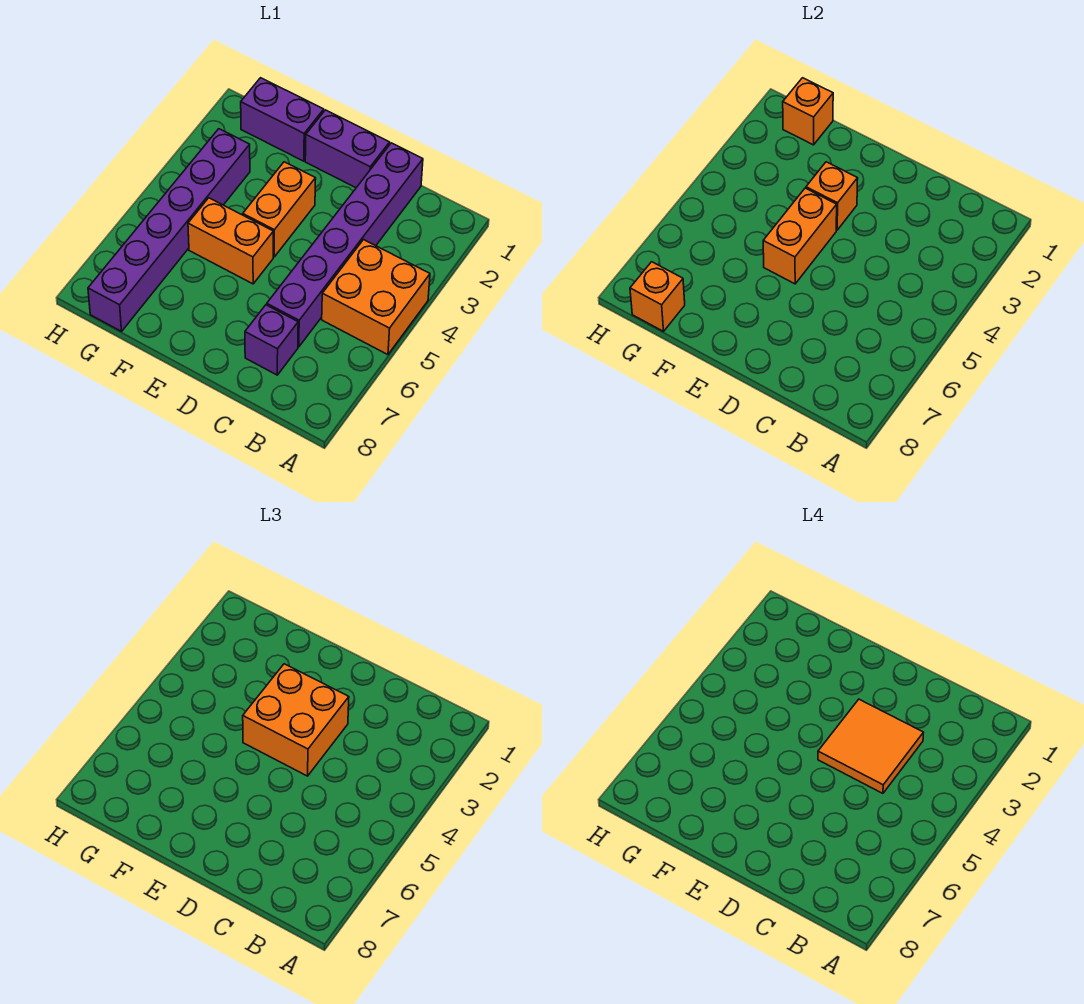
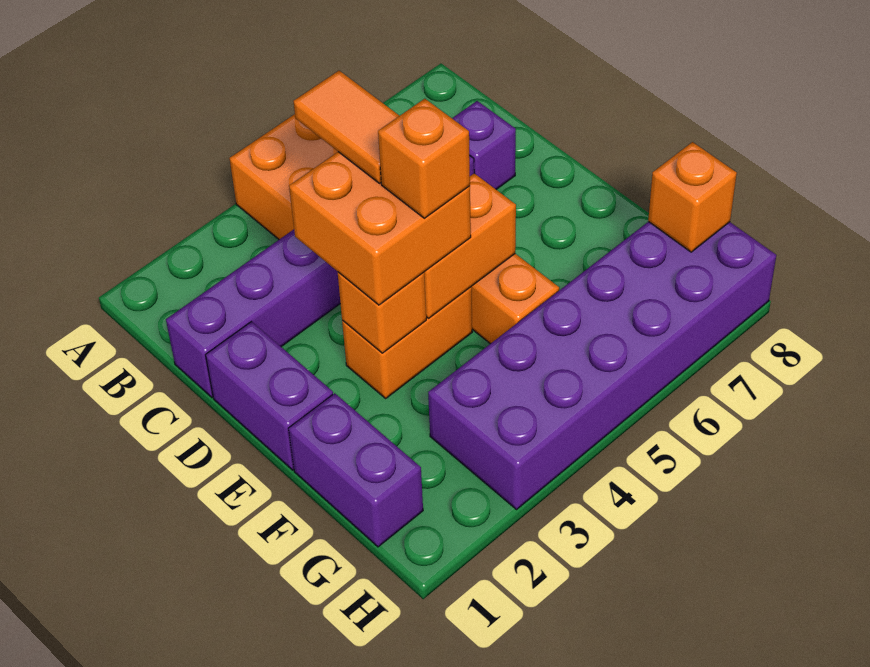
orange 2x2 tile [818,699,923,793] -> orange 1x2 tile [293,71,399,183]
orange 1x1 brick [783,78,833,145] -> orange 1x1 brick moved to [378,99,470,218]
purple 1x6 brick [88,129,250,331] -> purple 2x6 brick [428,222,776,509]

